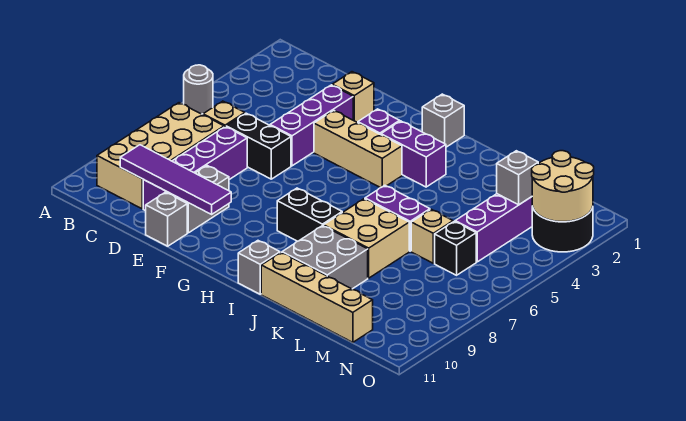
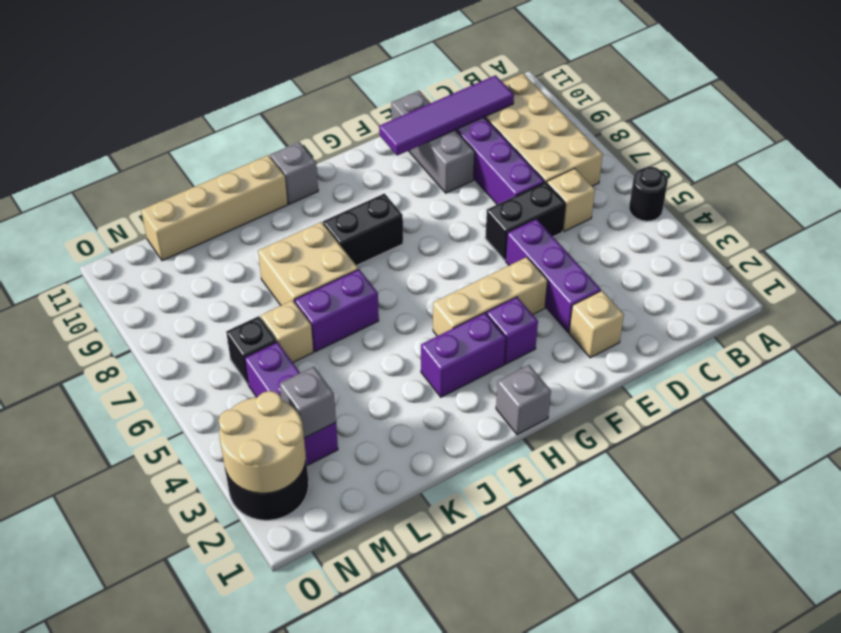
grey 1x1 round brick [184,65,213,114] -> black 1x1 round brick [629,167,668,221]
grey 2x2 brick [282,226,368,289] -> none

